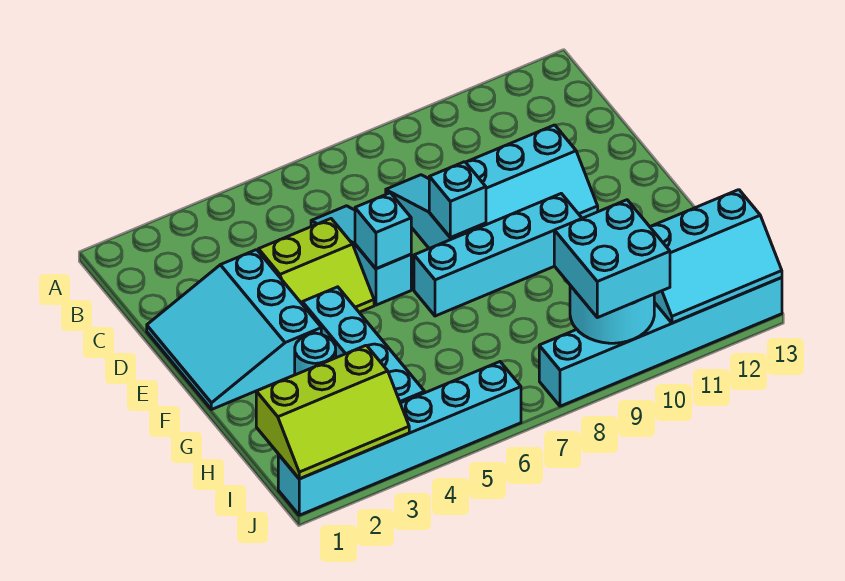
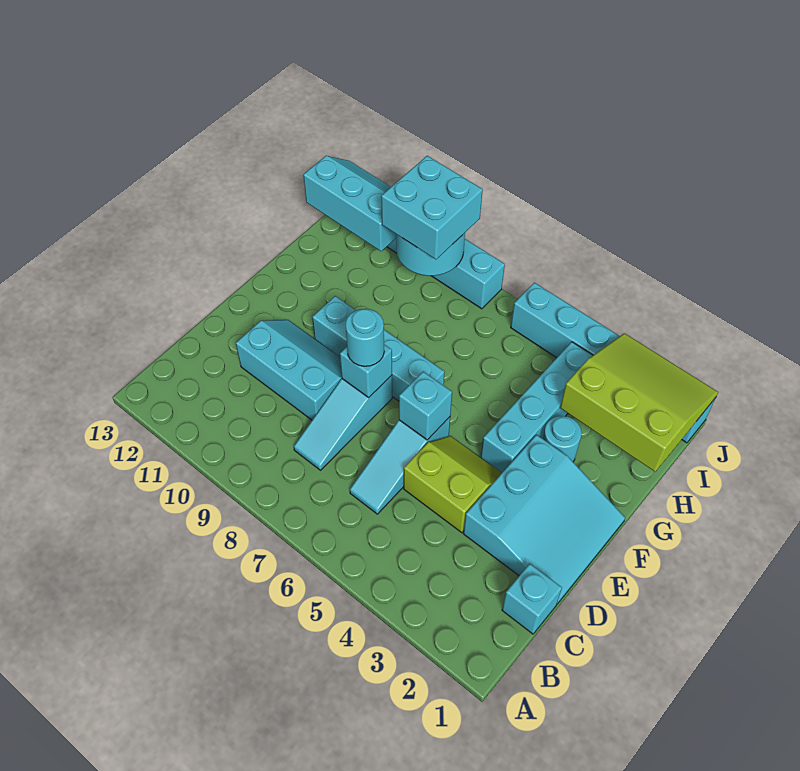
none -> cyan 1x1 brick [502,564,562,634]
none -> cyan 1x1 round brick [346,309,384,366]
lime 2x3 slope [256,345,409,479] -> lime 3x3 slope [560,333,718,472]

